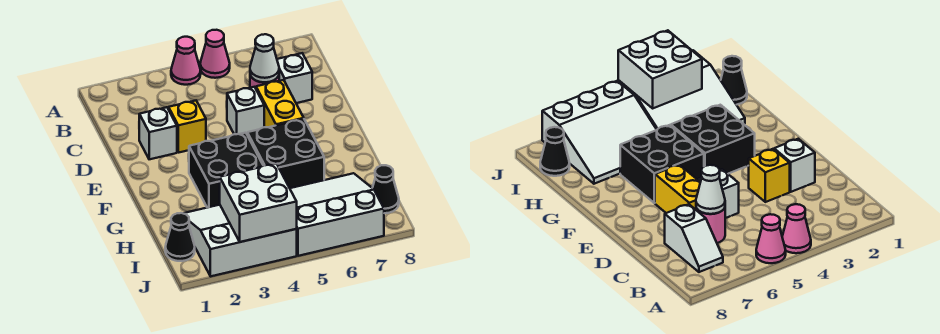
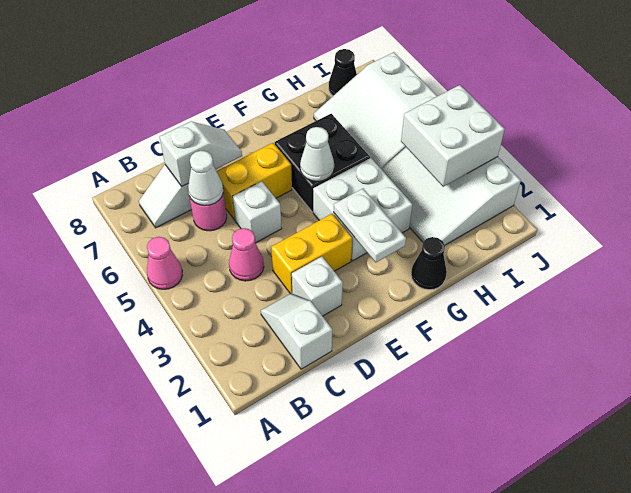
pink 1x1 cone [171,37,201,85] -> pink 1x1 cone moved to [229,228,264,281]
none -> white 1x2 slope [261,293,332,369]
none -> white 1x2 slope [160,122,242,186]
yellow 1x1 brick [169,101,206,153] -> yellow 1x2 brick [271,214,352,294]
none -> white 1x2 plate [334,189,406,262]
black 2x2 brick [189,133,263,208] -> white 2x2 brick [313,158,413,261]
none -> white 1x1 cone [300,127,334,181]
black 1x1 cone [165,213,195,261] -> black 1x1 cone moved to [411,237,447,290]

